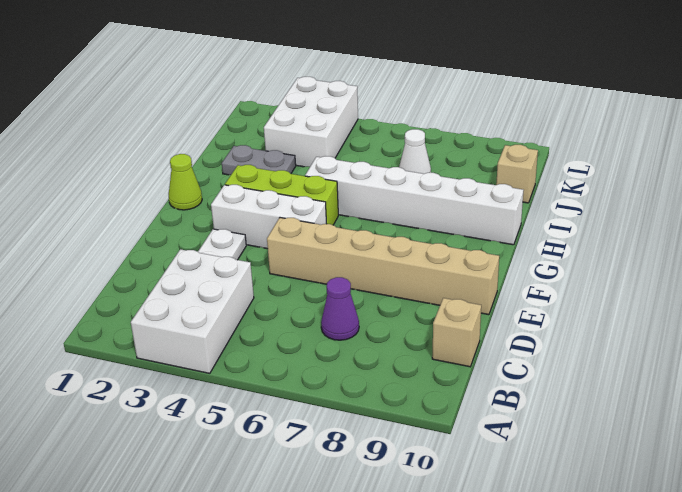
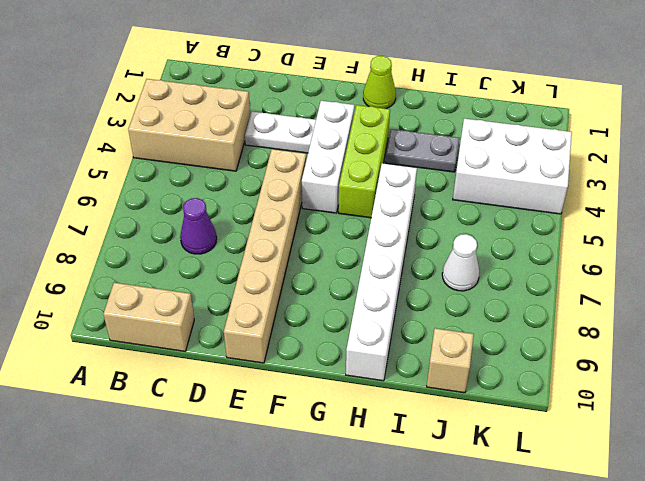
white 2x3 brick [131,249,254,373] -> tan 2x3 brick [128,79,250,171]
tan 1x1 brick [432,298,481,367] -> tan 1x2 brick [103,283,194,351]
grey 1x2 plate [222,145,296,175] -> grey 1x2 plate turned to [385,129,459,172]

